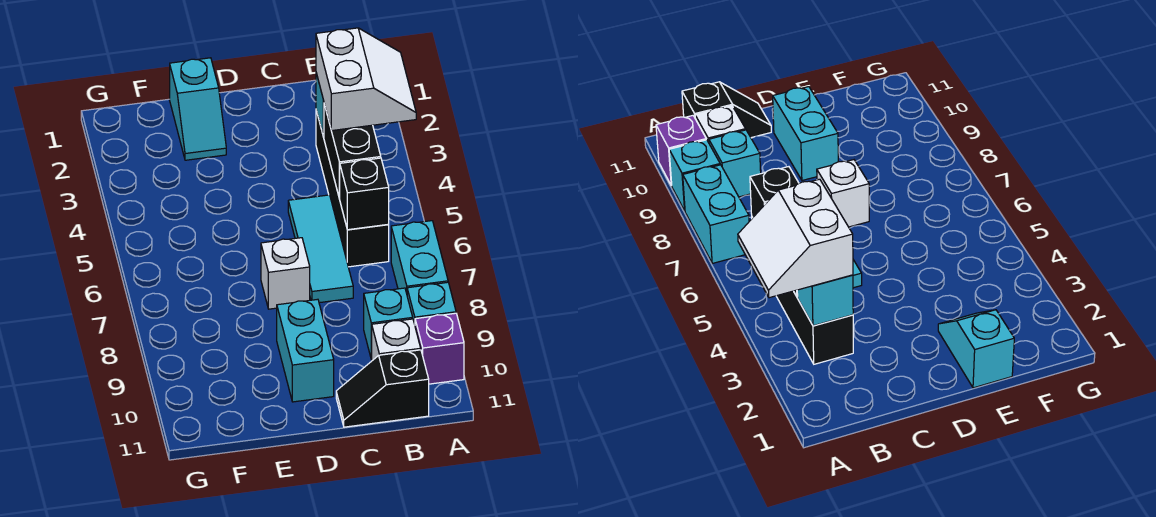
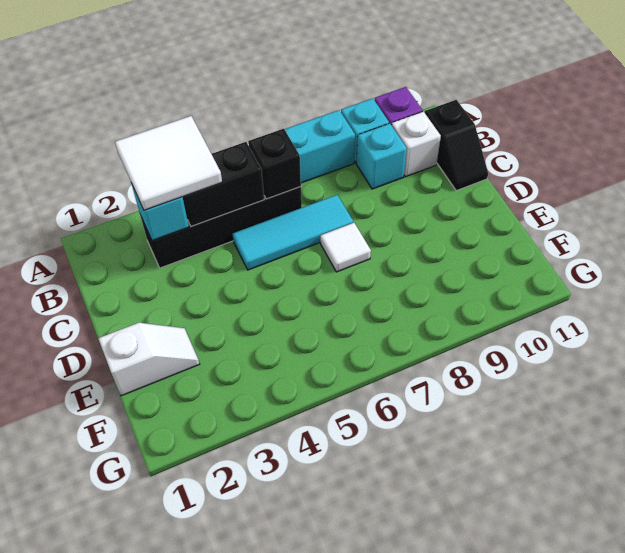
white 2x2 slope [316,28,416,131] -> white 2x2 tile [115,116,222,210]
white 1x1 brick [261,238,310,309] -> white 1x1 tile [320,223,371,272]
cyan 1x2 brick [277,299,334,402] -> none
cyan 1x2 slope [170,58,226,160] -> white 1x2 slope [98,323,200,396]

